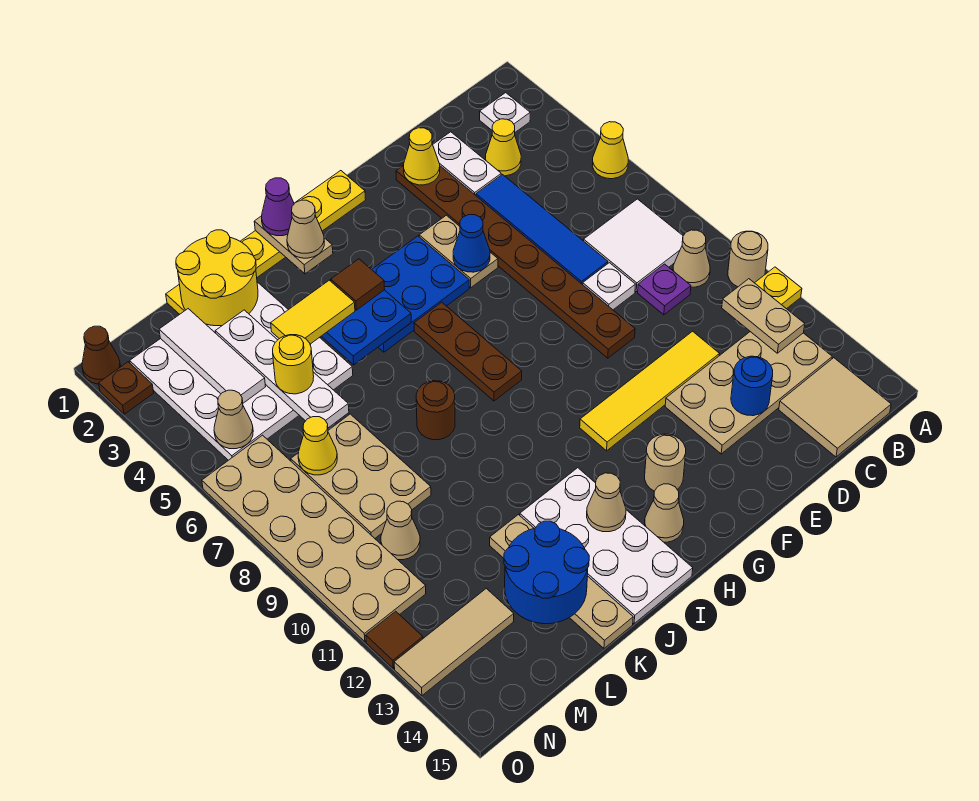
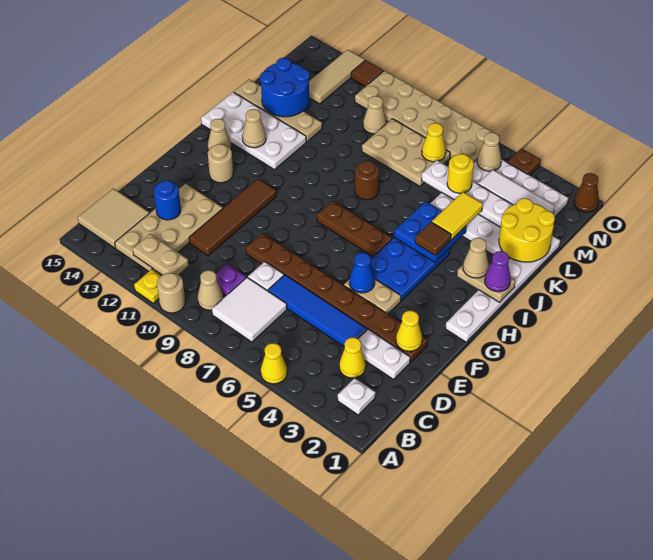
yellow 1x4 tile [580,331,719,451] -> brown 1x4 tile [189,179,276,256]
yellow 1x6 plate [166,171,366,314] -> white 1x6 plate [445,235,560,342]
brown 1x1 plate [99,362,154,414] -> brown 1x1 plate moved to [507,148,541,175]

